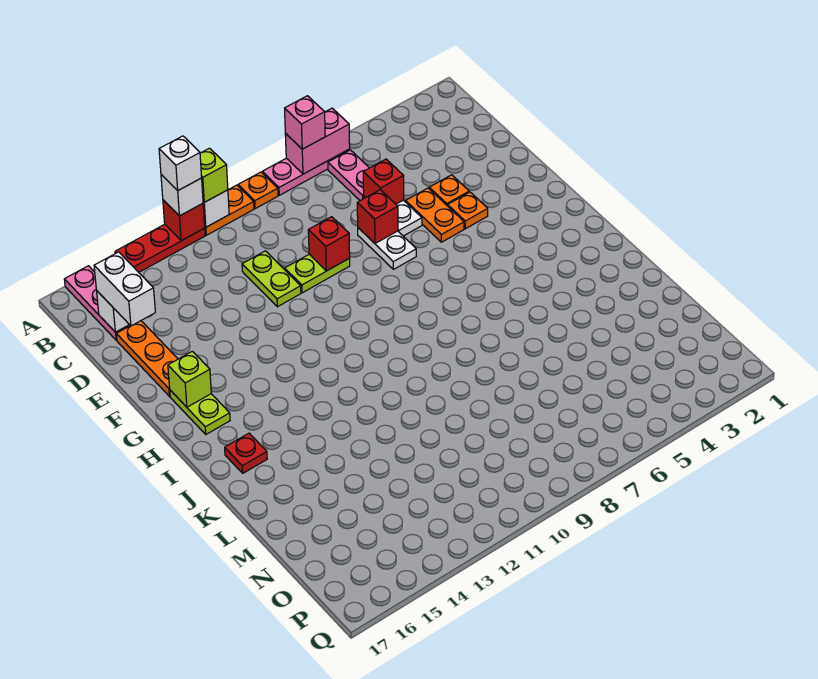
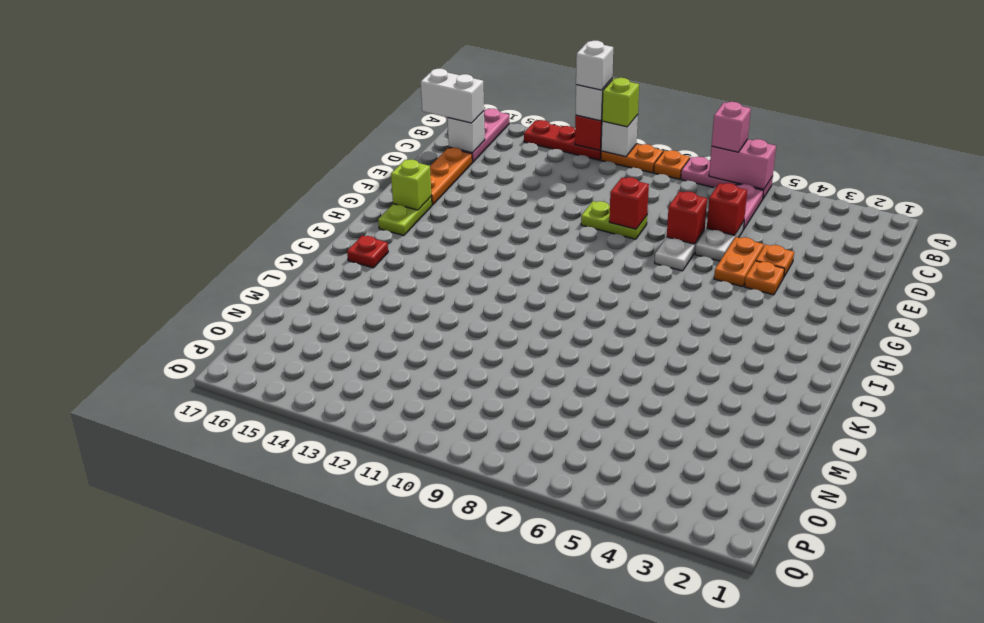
white 1x2 brick [94,252,155,326] -> white 1x2 brick turned to [421,69,484,123]
lime 1x2 plate [242,251,301,307] -> none

